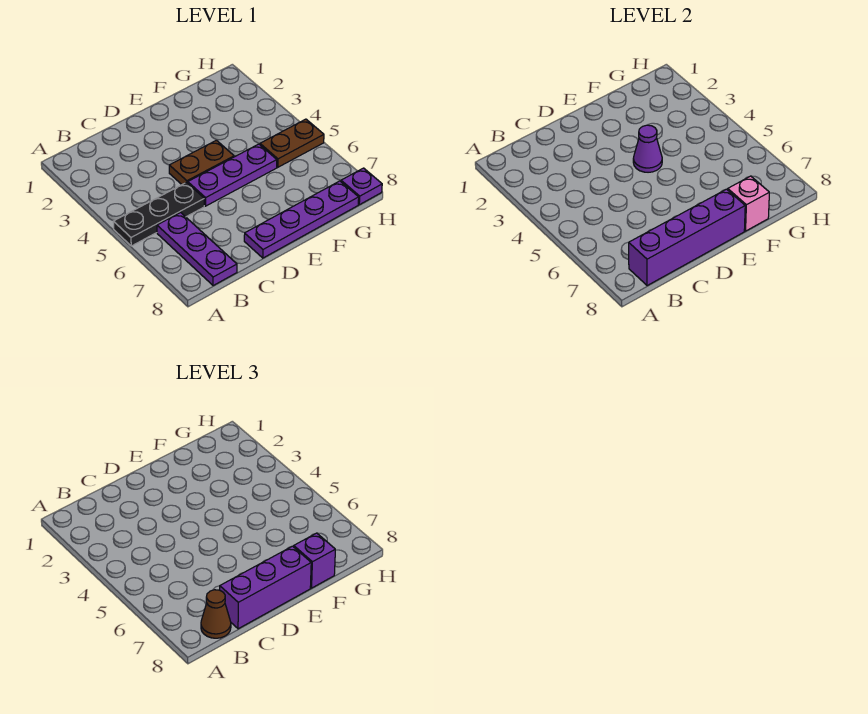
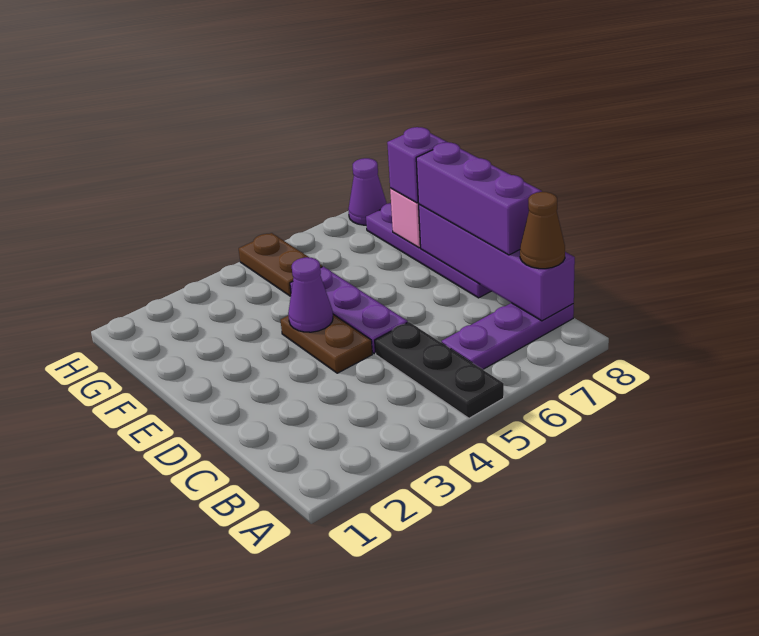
purple 1x1 plate [341,168,382,205] -> purple 1x1 cone [348,158,387,225]

